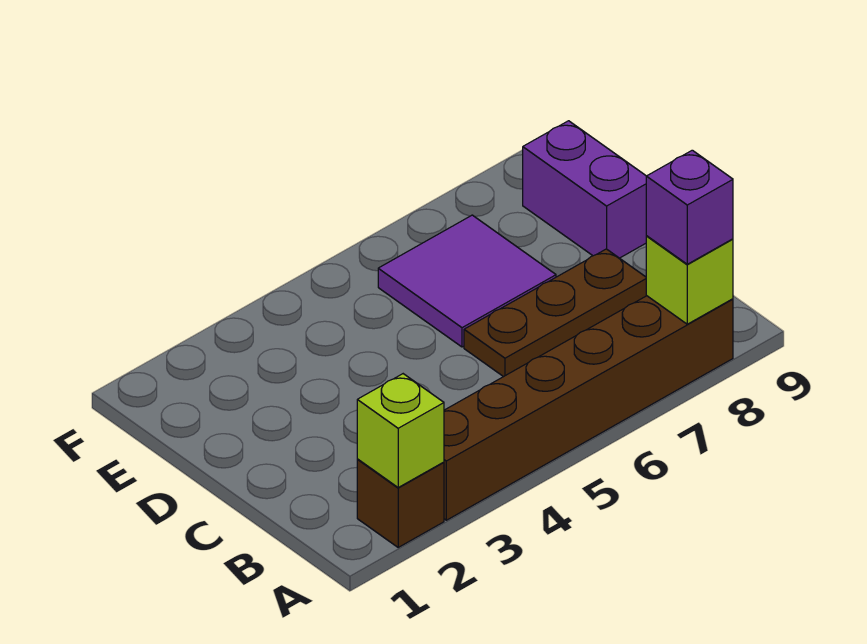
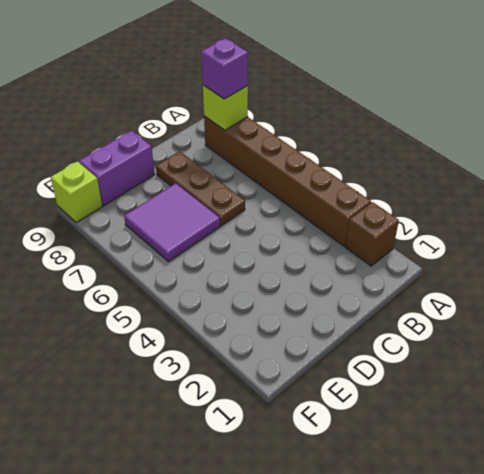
lime 1x1 brick [357,374,444,487] -> lime 1x1 brick moved to [51,162,102,223]

